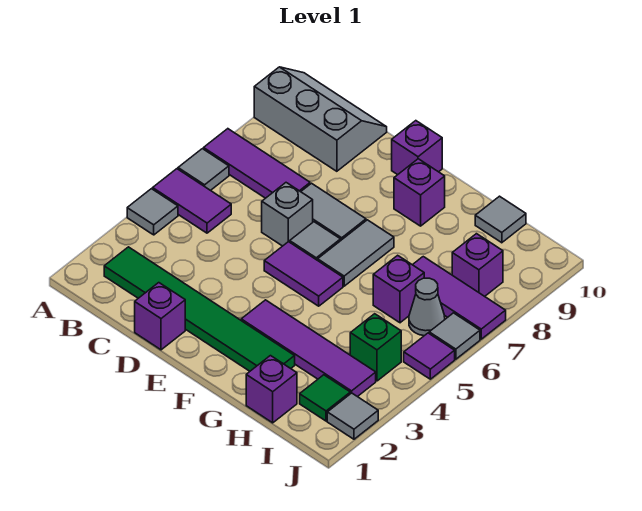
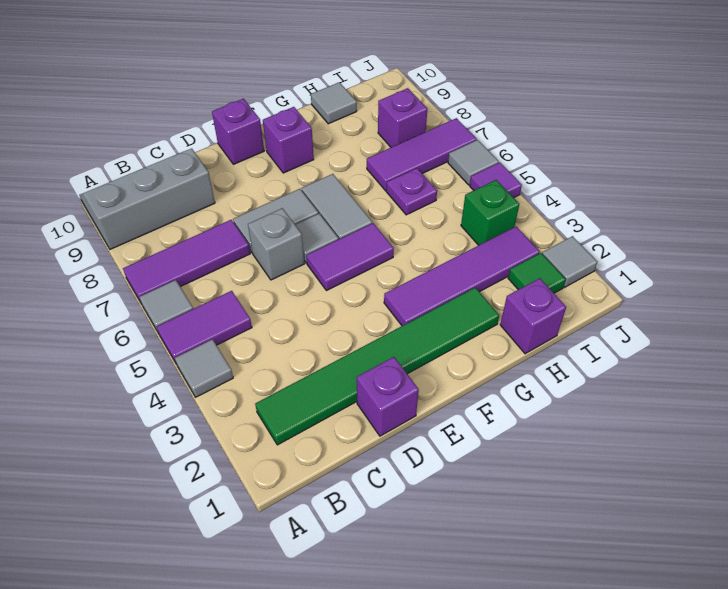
purple 1x1 brick [373,255,424,323] -> purple 1x1 plate [386,168,437,215]
grey 1x1 cone [409,278,445,336] -> none

